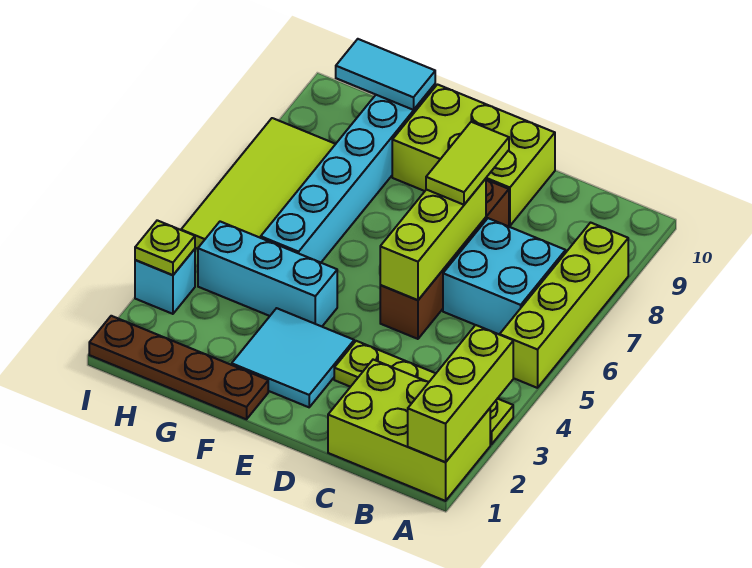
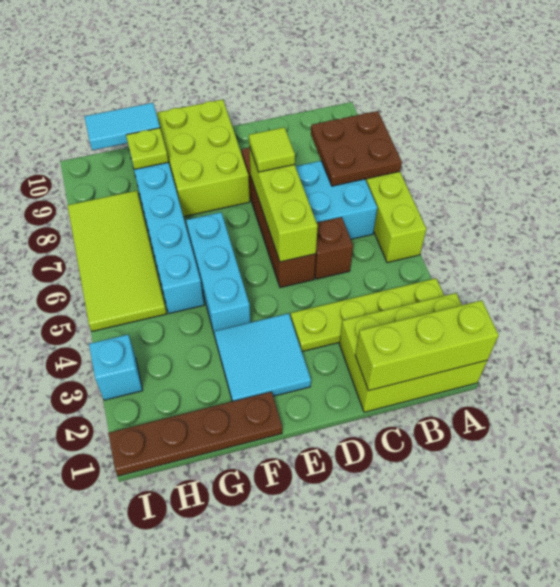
lime 1x3 brick [408,325,513,462] -> lime 1x3 brick turned to [355,300,499,391]
none -> brown 2x2 plate [311,111,402,186]
none -> brown 1x1 brick [315,217,353,279]
lime 1x2 tile [426,122,509,205] -> lime 1x1 tile [249,127,295,172]
lime 2x3 brick [392,85,555,226] -> lime 2x3 brick turned to [157,99,250,217]
cyan 1x3 brick [198,222,337,326] -> cyan 1x3 brick turned to [186,212,250,335]
lime 1x1 plate [135,220,195,275] -> lime 1x1 plate moved to [126,128,169,170]

